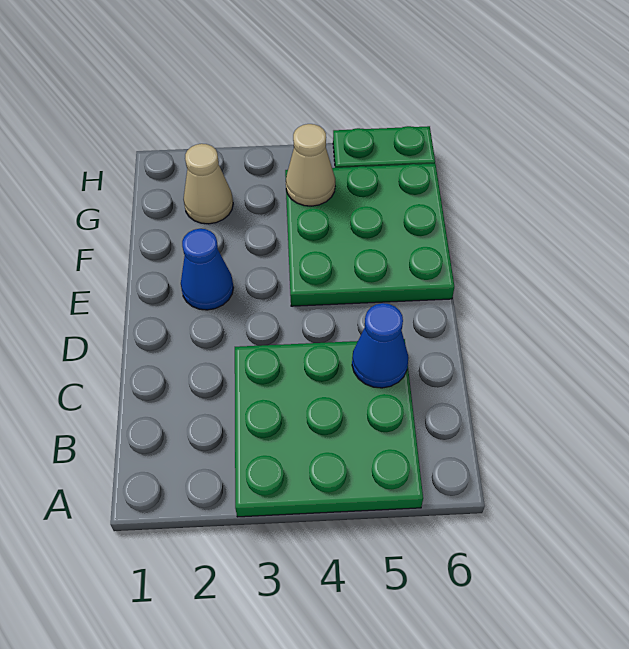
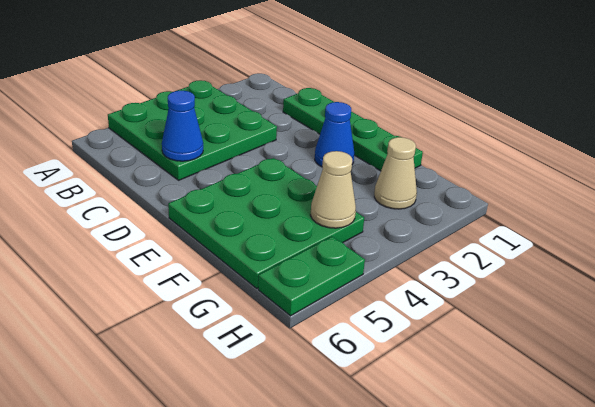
none -> green 1x4 plate [283,88,423,171]

